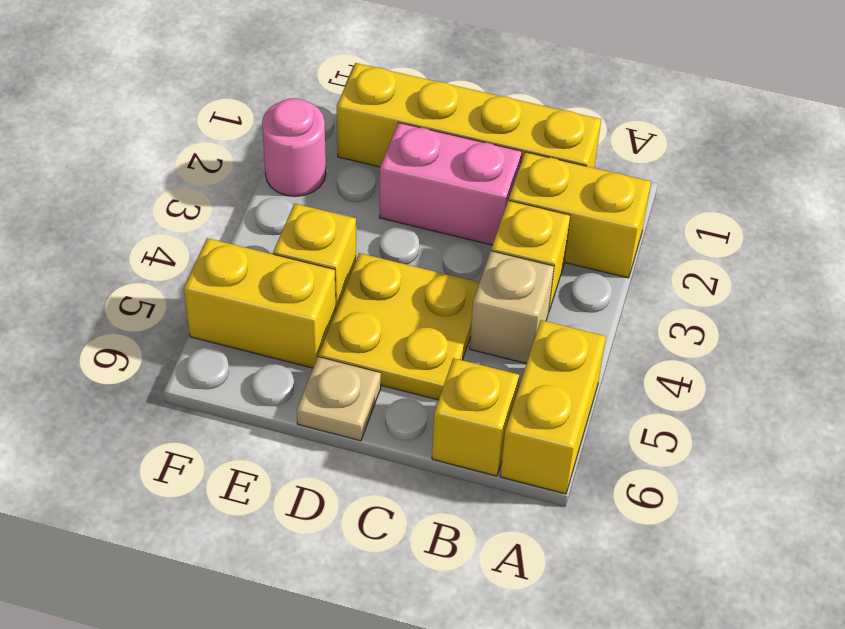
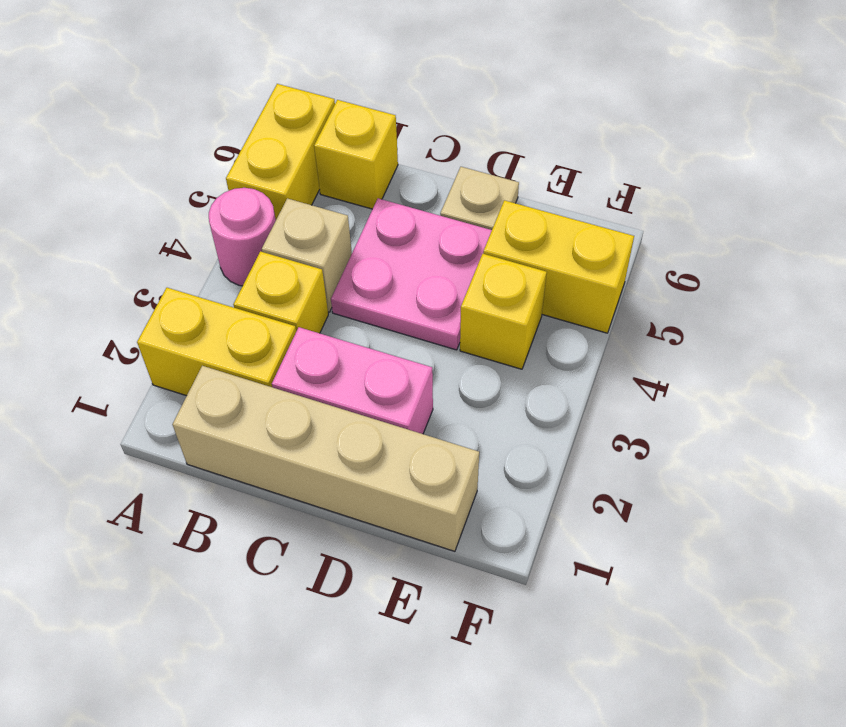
yellow 1x4 brick [337,63,601,168] -> tan 1x4 brick [172,366,479,551]
yellow 2x2 plate [319,253,479,400] -> pink 2x2 plate [331,198,492,350]
pink 1x1 round brick [262,98,326,197] -> pink 1x1 round brick moved to [209,188,276,286]

